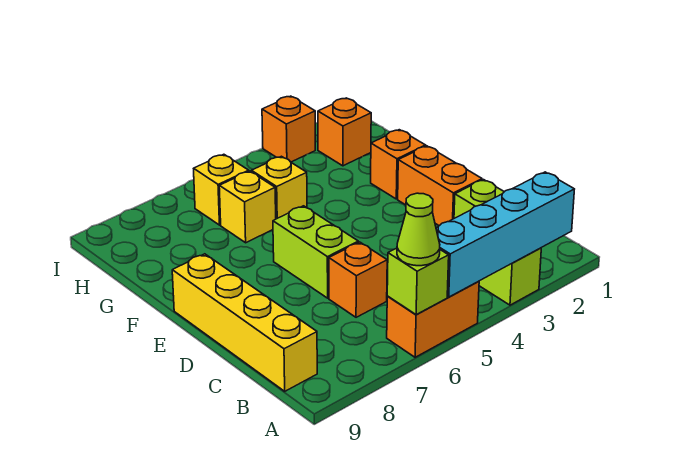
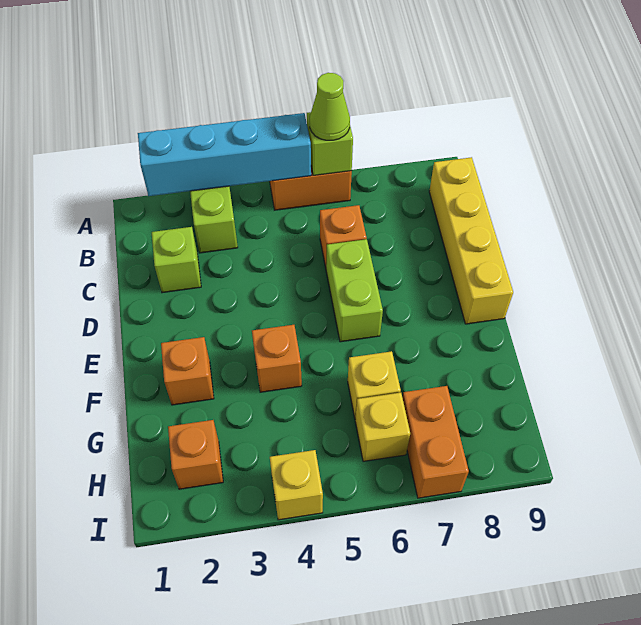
orange 1x2 brick [398,146,482,226] -> orange 1x2 brick moved to [402,386,469,498]
yellow 1x1 brick [251,156,307,219] -> yellow 1x1 brick moved to [270,450,323,520]
orange 1x1 brick [262,96,315,162] -> orange 1x1 brick moved to [252,325,302,392]

